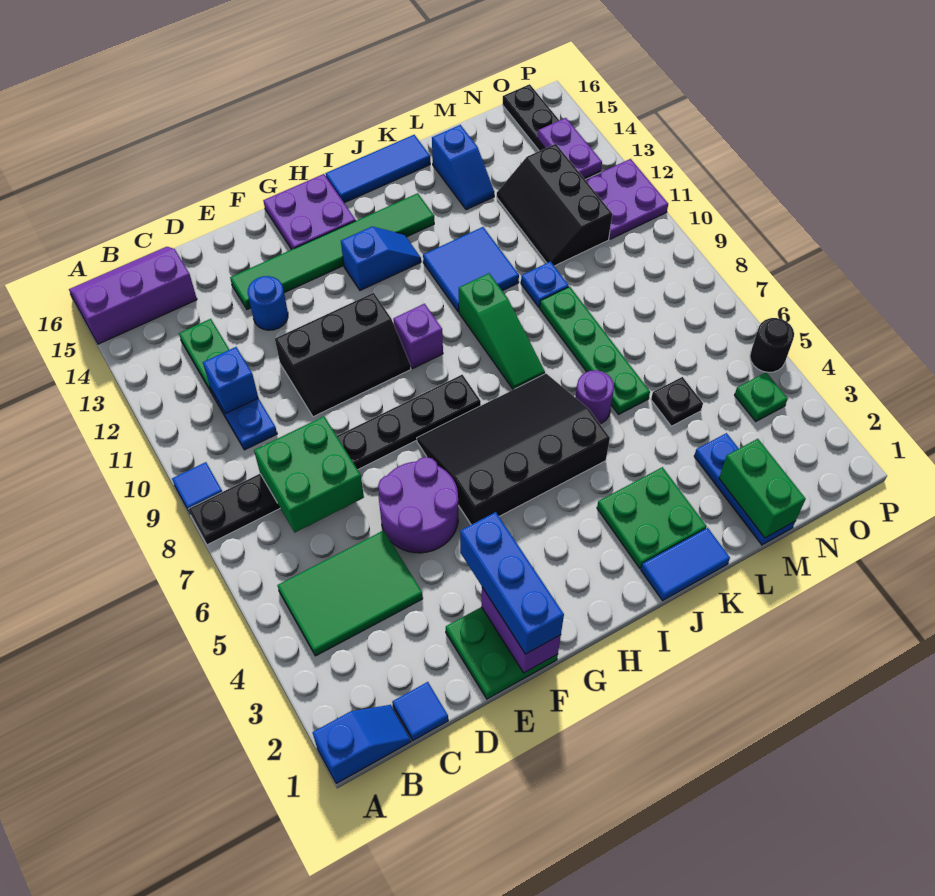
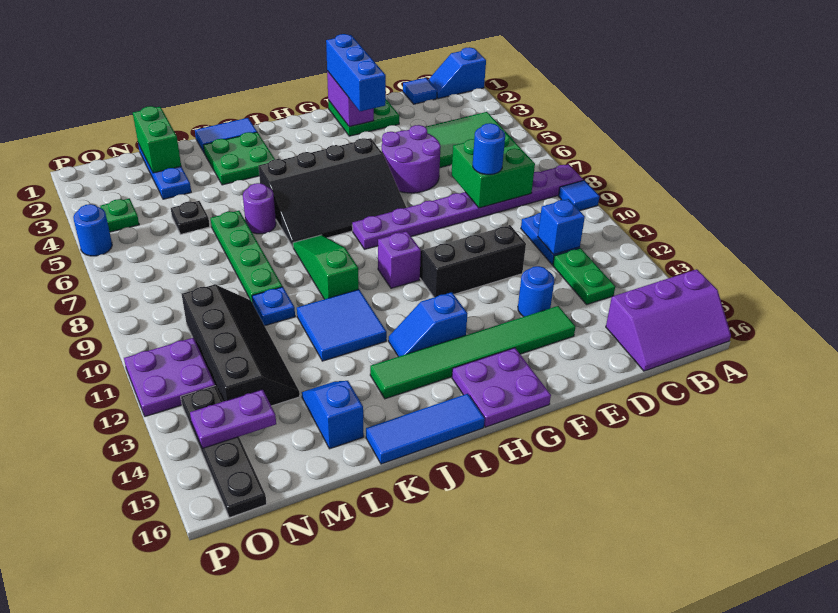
black 1x8 plate [189,375,481,545] -> purple 1x8 plate [352,164,583,249]
none -> blue 1x1 round brick [473,123,505,175]
black 2x3 slope [497,144,612,266] -> black 2x4 slope [182,285,300,406]
purple 1x2 plate [538,118,602,178] -> purple 1x2 plate turned to [190,389,276,448]
black 1x1 round brick [750,318,794,372] -> blue 1x1 round brick [73,204,112,256]

